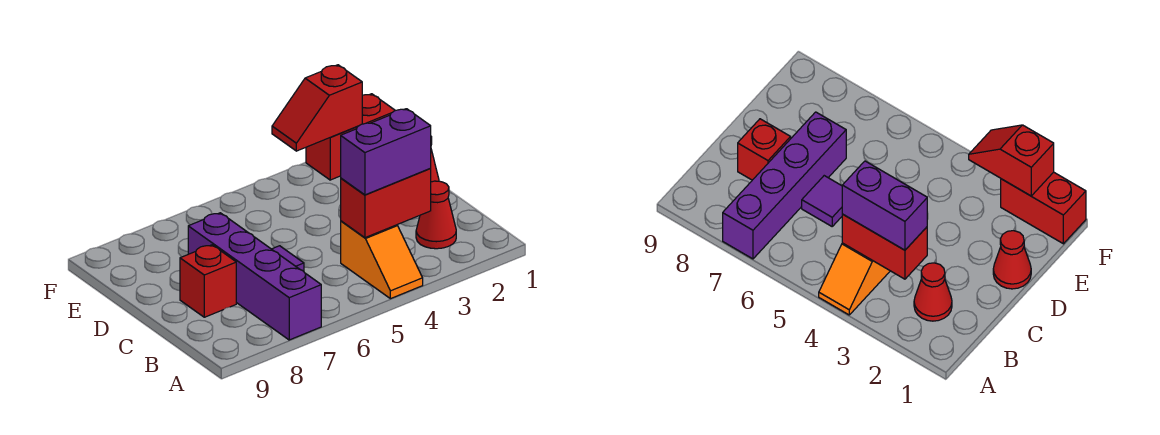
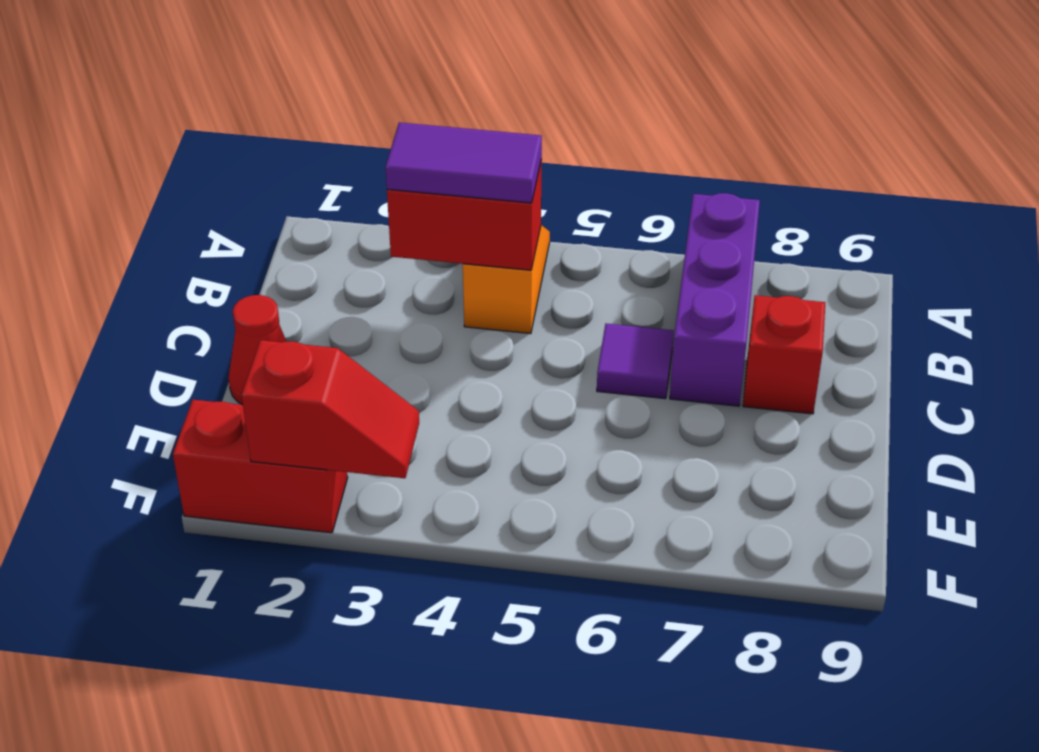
purple 1x4 brick [188,213,321,340] -> purple 1x3 brick [670,193,760,406]
red 1x1 cone [416,181,456,249] -> none
purple 1x2 brick [341,109,431,195] -> purple 1x2 tile [385,122,542,203]

